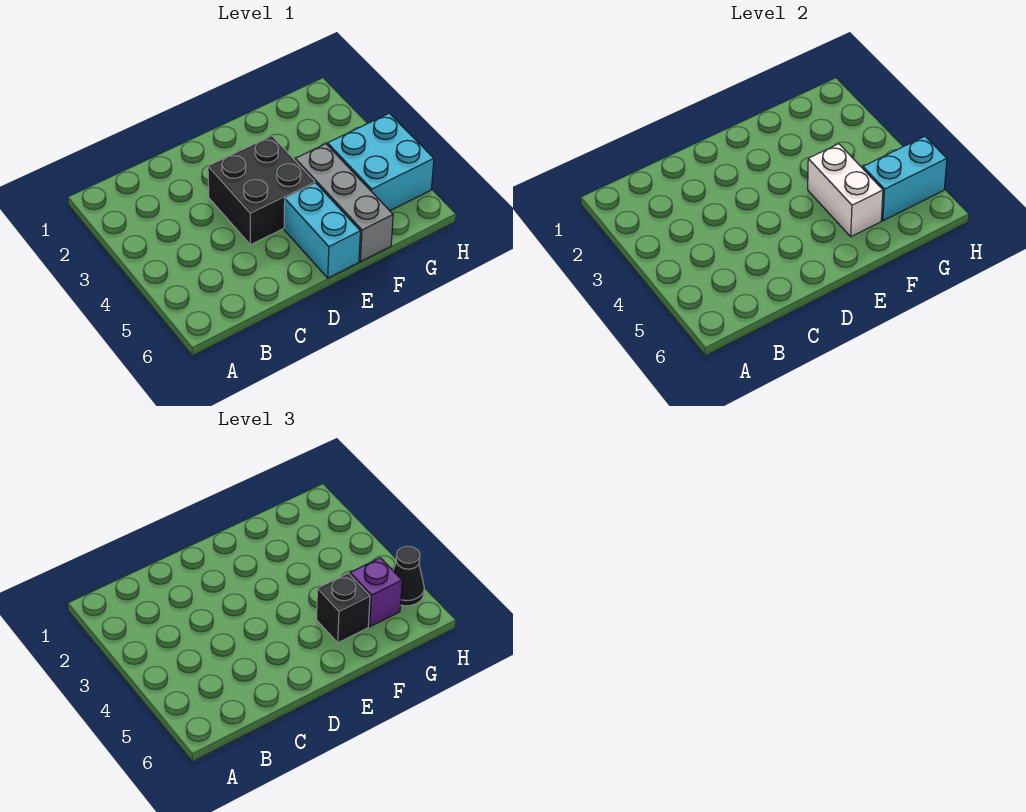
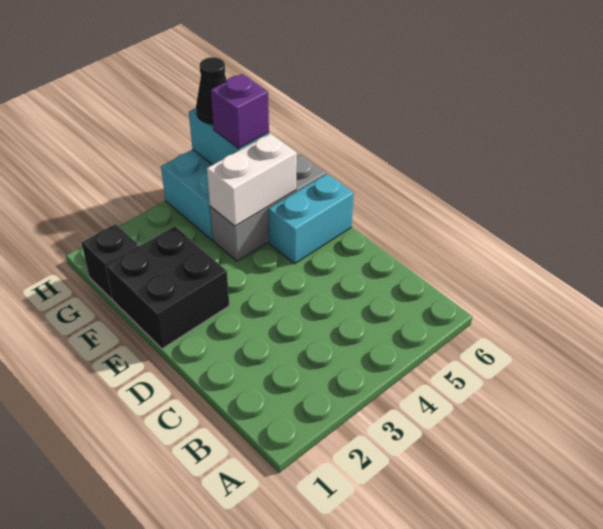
black 2x2 brick [208,136,315,245] -> black 2x2 brick moved to [106,226,229,349]
black 1x1 brick [317,573,370,643] -> black 1x1 brick moved to [82,224,139,299]

